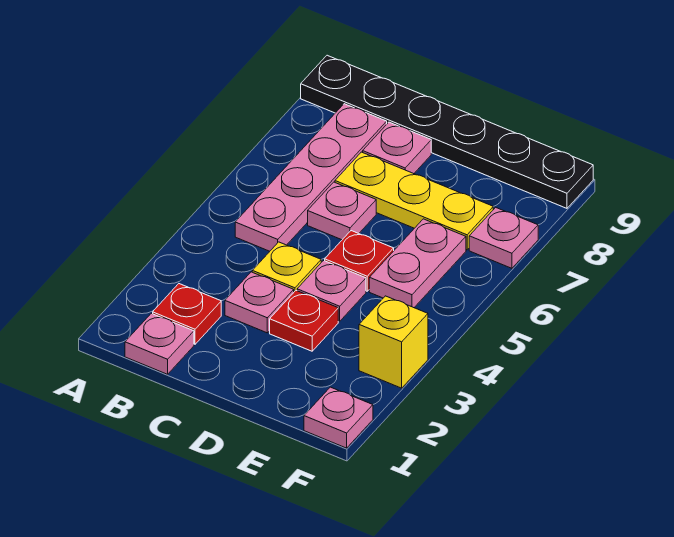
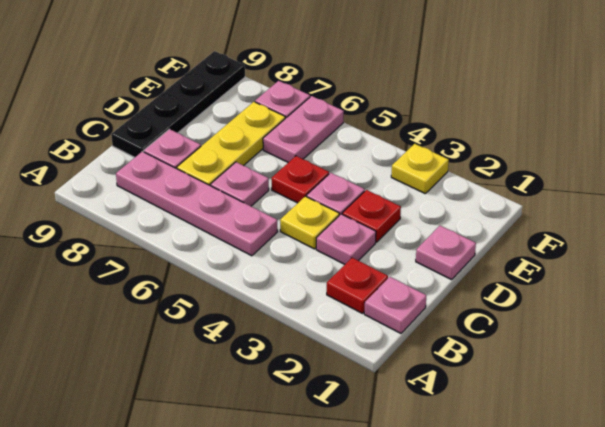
black 1x6 plate [301,55,593,208] -> black 1x4 plate [111,51,245,158]
pink 1x2 plate [369,219,466,308] -> pink 1x2 plate turned to [263,96,344,162]
pink 1x1 plate [304,387,373,448] -> pink 1x1 plate moved to [416,226,476,280]
yellow 1x1 brick [359,296,428,388] -> yellow 1x1 plate [391,144,449,193]

